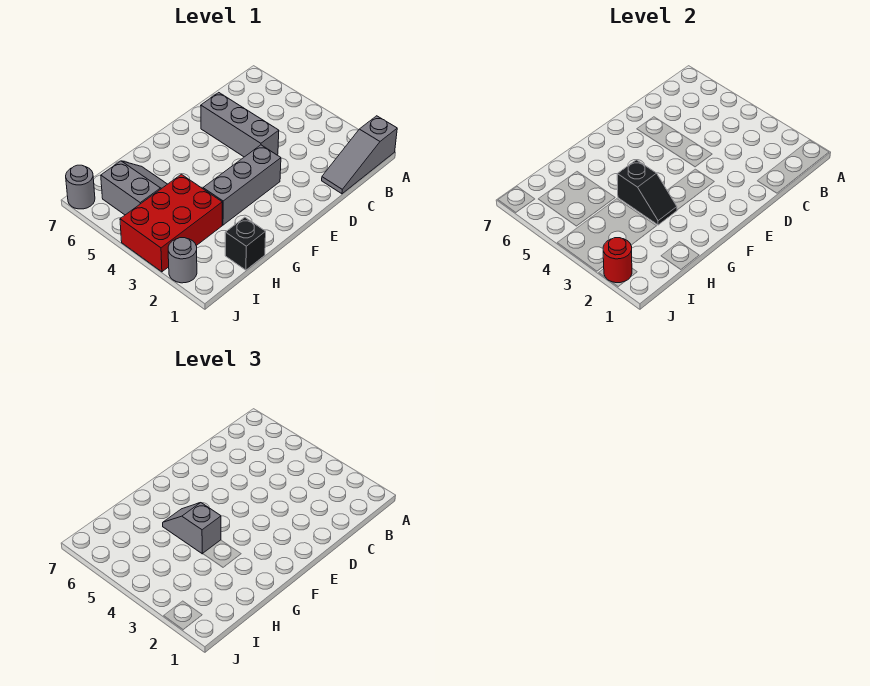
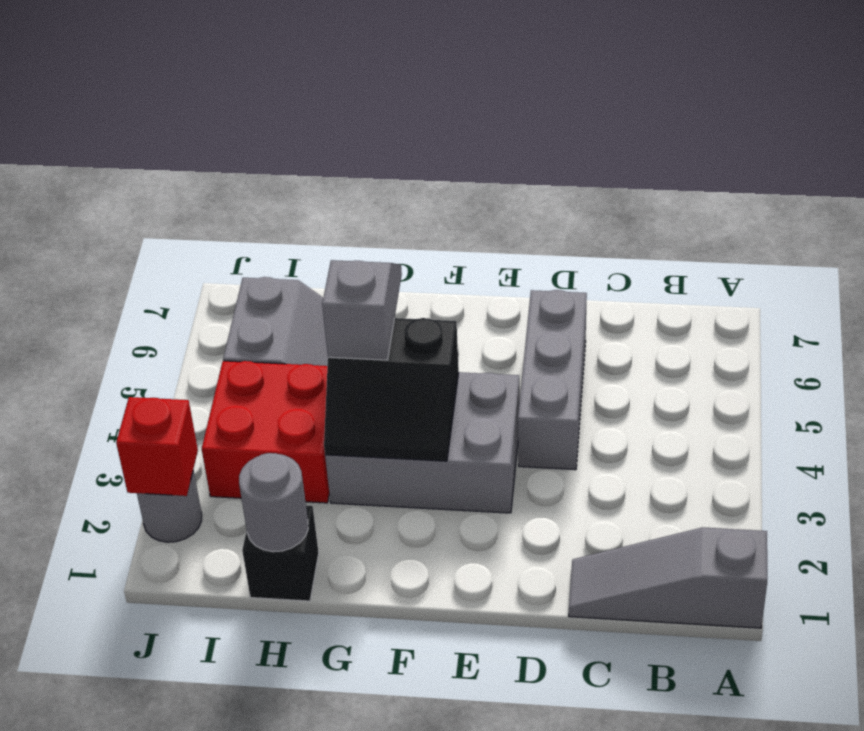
grey 1x3 brick [203,145,281,225] -> grey 2x3 brick [325,372,520,513]
black 1x2 slope [617,160,677,225] -> black 2x2 slope [324,318,459,461]
red 2x3 brick [120,174,222,272] -> red 2x2 brick [202,361,329,503]
red 1x1 round brick [603,238,632,283] -> red 1x1 brick [116,397,198,496]
grey 1x1 round brick [66,165,95,209] -> grey 1x1 round brick moved to [239,453,308,552]

